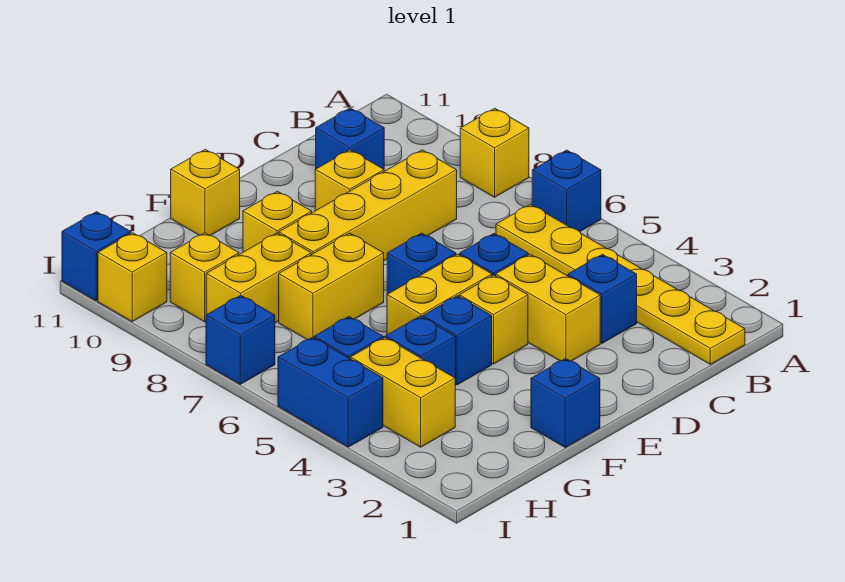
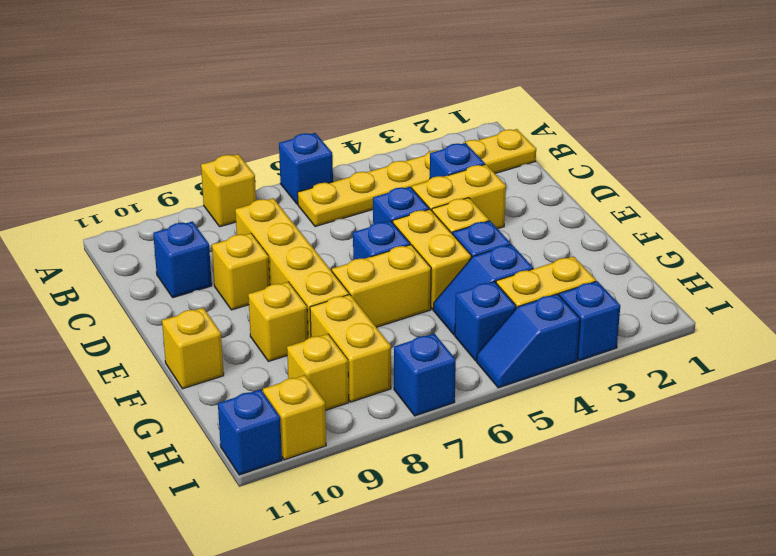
blue 1x1 brick [531,359,600,447] -> blue 1x1 brick moved to [559,281,620,361]
yellow 1x2 brick [279,233,384,340] -> yellow 1x2 brick turned to [332,245,431,327]
blue 1x2 brick [278,337,383,447] -> blue 1x2 slope [477,294,580,388]

